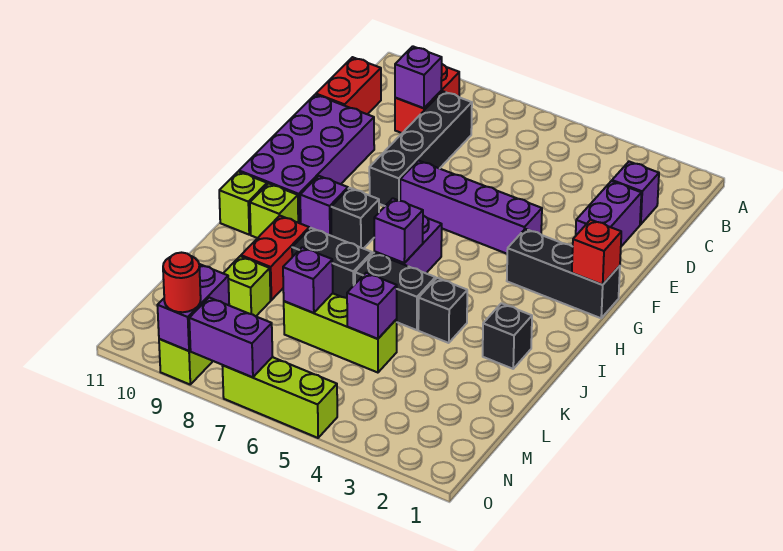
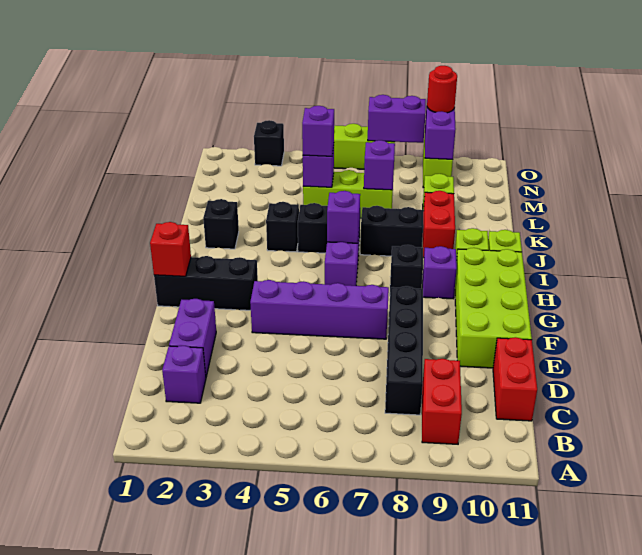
purple 1x1 brick [395,46,442,108] -> purple 1x1 brick moved to [302,106,334,156]
purple 2x4 brick [239,95,374,224] -> lime 2x4 brick [455,248,532,368]
none -> black 1x1 brick [254,120,284,166]

